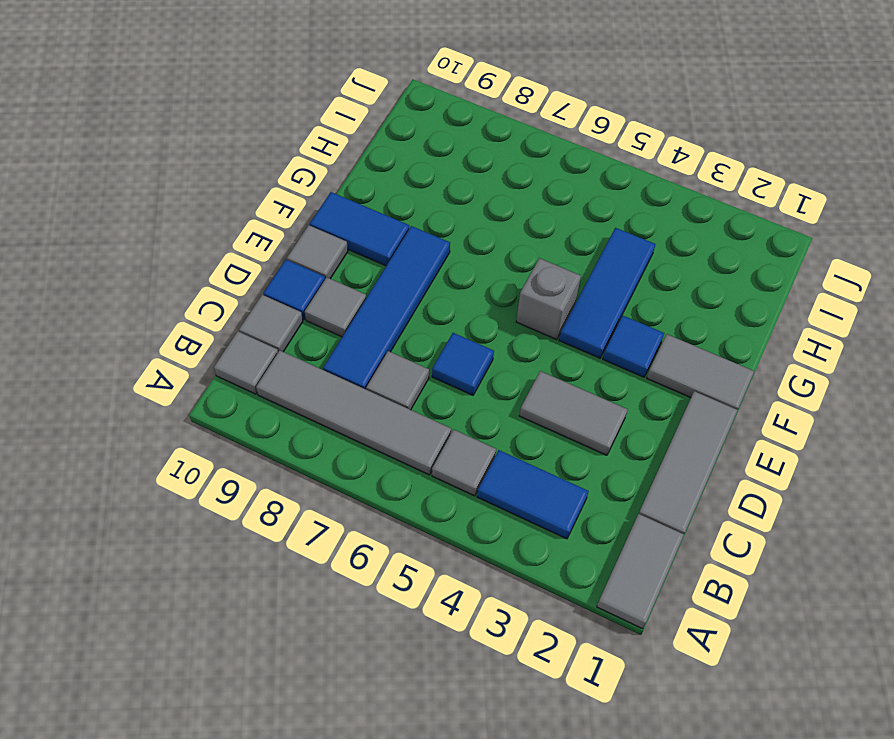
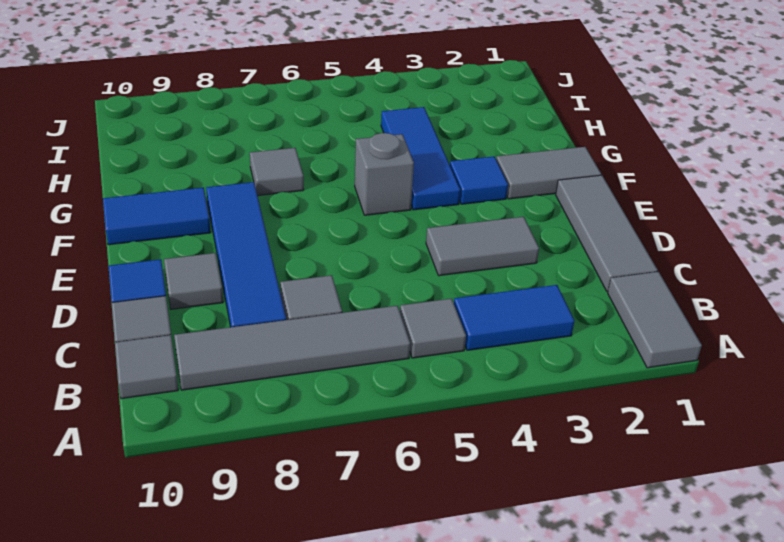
blue 1x1 tile [432,333,494,395] -> none
grey 1x1 tile [287,225,348,279] -> grey 1x1 tile moved to [250,148,304,196]

